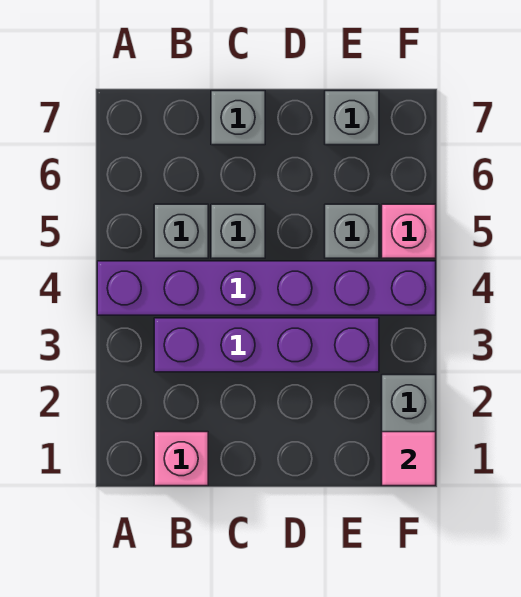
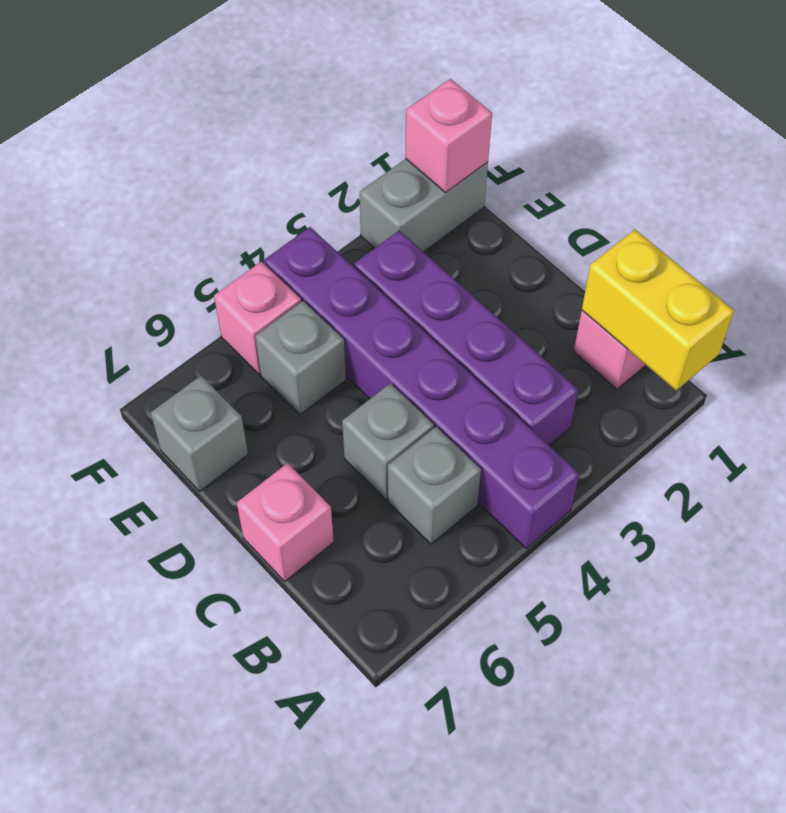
none -> yellow 1x2 brick [582,230,734,391]
grey 1x1 brick [211,91,265,145] -> pink 1x1 brick [237,463,334,582]
pink 1x1 tile [382,432,436,486] -> pink 1x1 brick [405,79,492,193]

